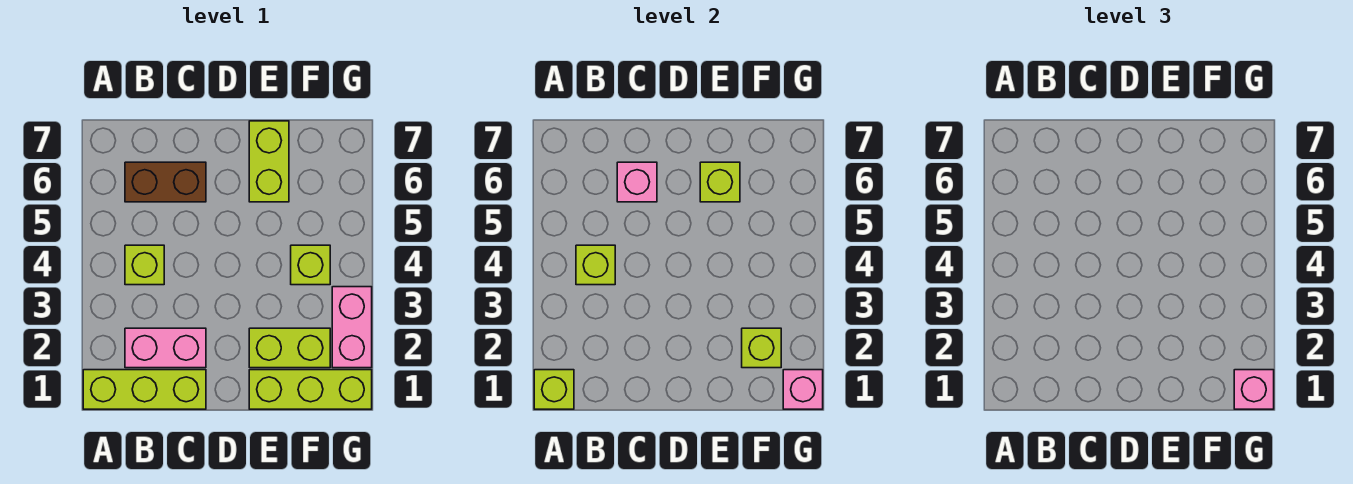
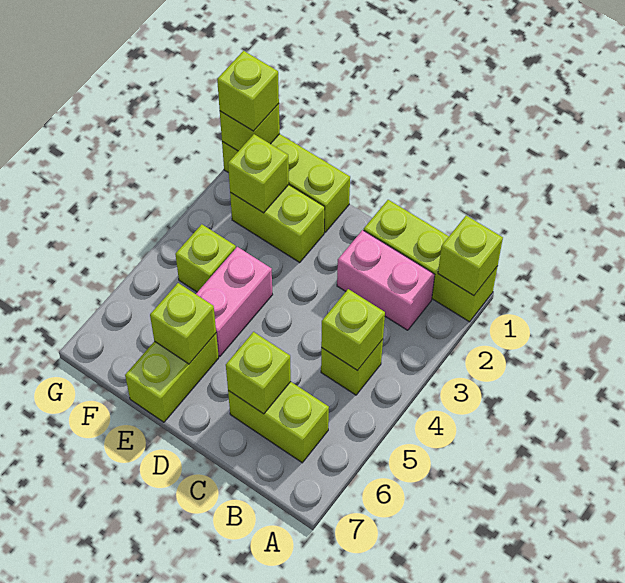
brown 1x2 brick [125,162,206,202] -> lime 1x2 brick [228,382,329,463]
pink 1x1 brick [617,162,657,202] -> lime 1x1 brick [226,332,291,414]
pink 1x1 brick [783,370,823,409] -> lime 1x1 brick [220,104,280,151]
pink 1x1 brick [1234,370,1274,409] -> lime 1x1 brick [217,51,279,131]
pink 1x2 brick [332,287,372,368] -> pink 1x2 brick moved to [196,247,273,356]

